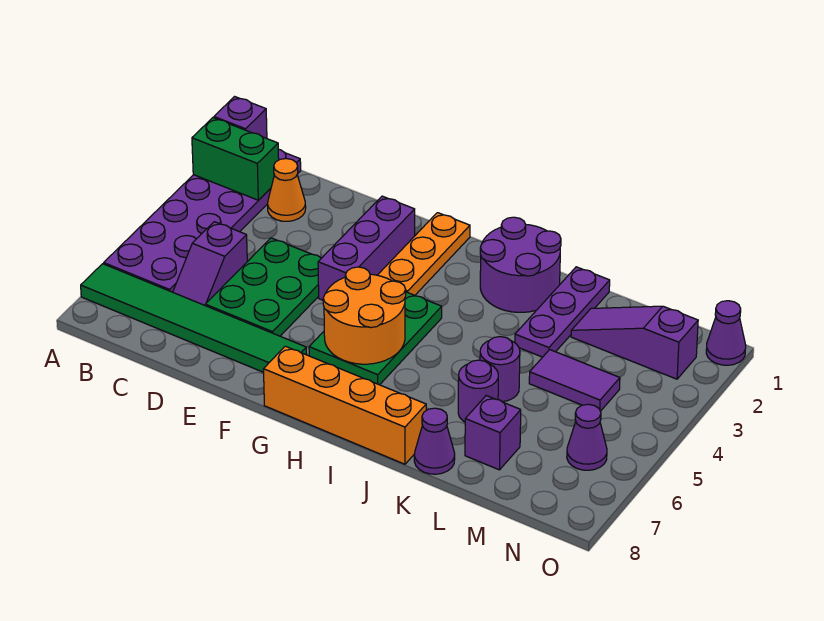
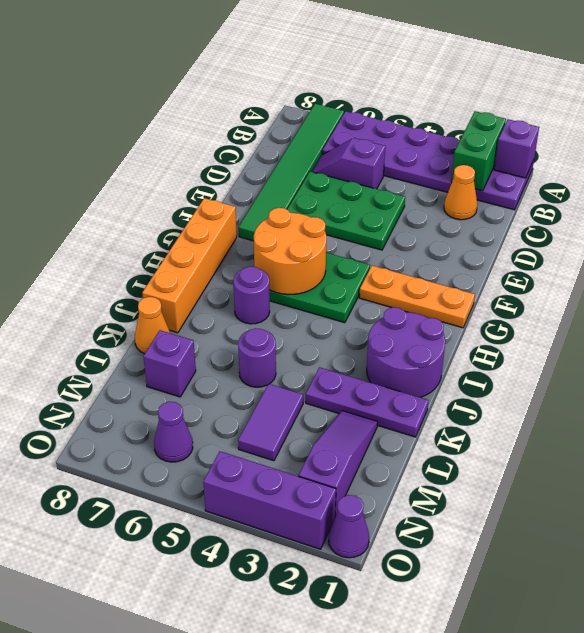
purple 1x3 brick [318,196,415,300] -> purple 1x3 brick moved to [203,451,336,549]
purple 1x1 round brick [458,360,498,422] -> purple 1x1 round brick moved to [233,267,270,324]
purple 1x1 cone [414,408,455,474] -> orange 1x1 cone [135,297,170,354]

